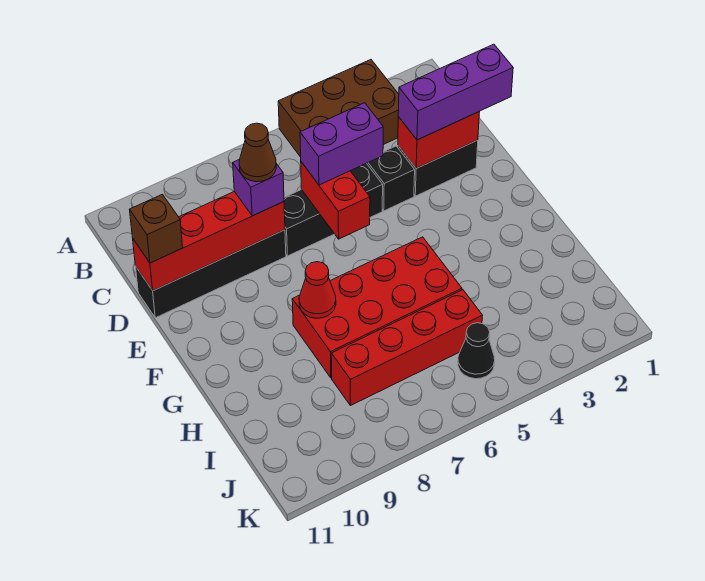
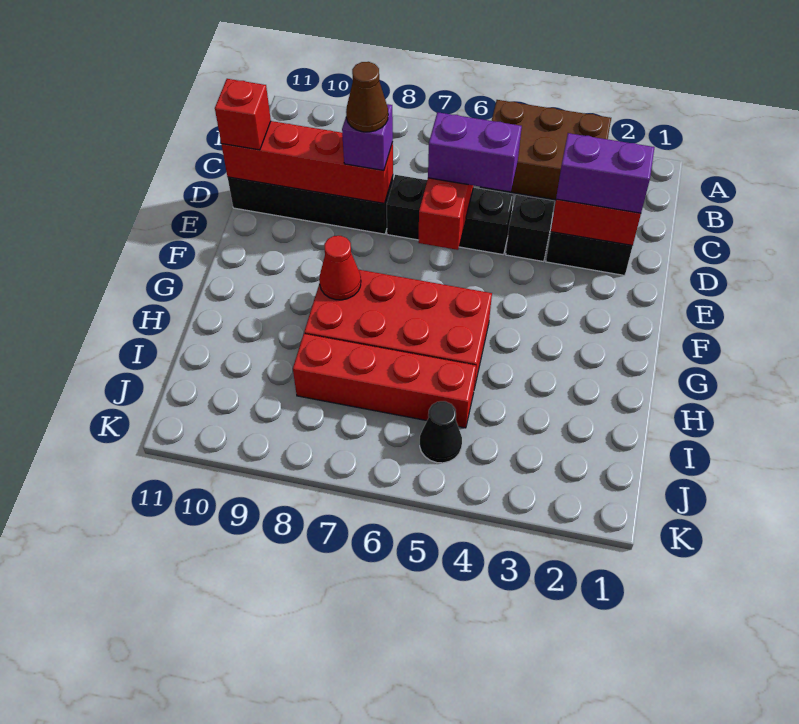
purple 1x3 brick [398,44,513,140] -> purple 1x2 brick [556,133,655,213]
brown 1x1 brick [130,194,183,263] -> red 1x1 brick [215,79,271,150]

